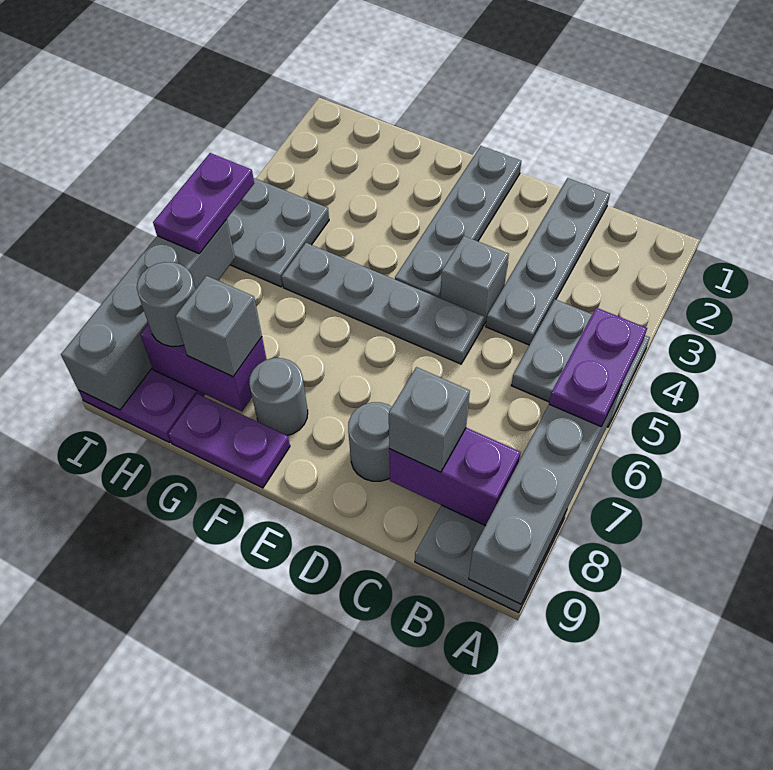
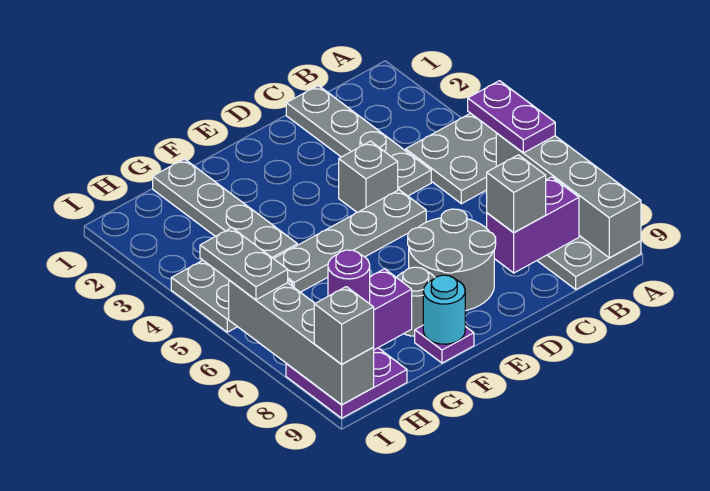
grey 1x1 round brick [348,402,392,481] -> grey 2x2 round brick [408,209,496,311]
grey 1x4 plate [395,146,521,298] -> grey 1x4 plate moved to [153,159,297,259]
purple 1x2 plate [168,394,290,488] -> purple 1x1 plate [415,326,474,363]
none -> cyan 1x1 round brick [423,275,465,344]
grey 1x1 brick [175,276,262,377] -> grey 1x1 brick moved to [314,287,374,364]
grey 1x1 round brick [137,262,196,346] -> purple 1x1 round brick [328,250,370,304]
purple 1x2 plate [153,153,254,254] -> grey 1x2 plate [200,228,288,300]

